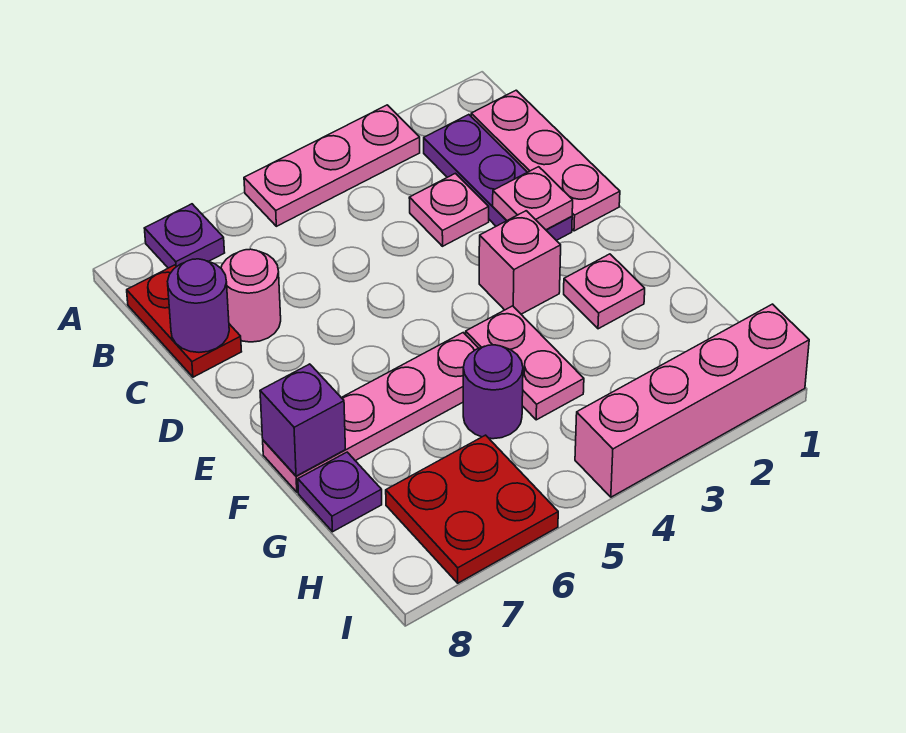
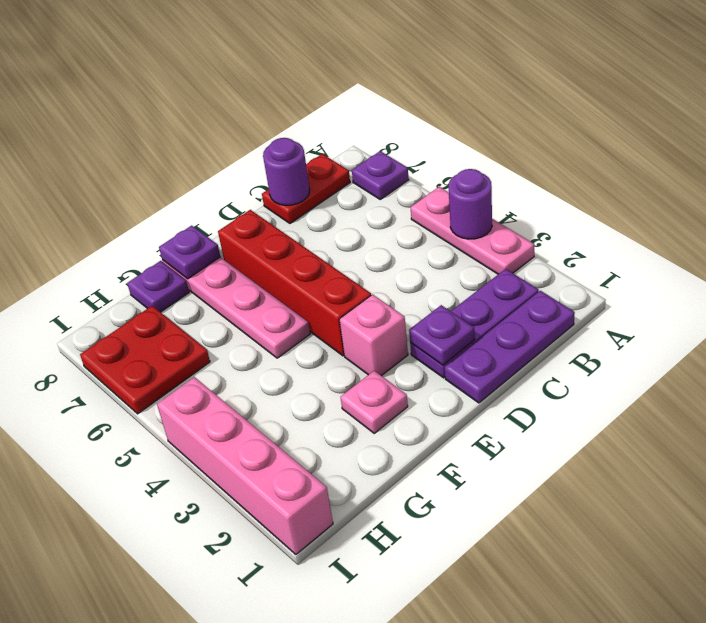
pink 1x3 plate [471,90,620,231] -> purple 1x3 plate [445,291,575,403]
pink 1x1 plate [409,173,489,246] -> none
pink 1x1 round brick [221,249,281,342] -> none
pink 1x1 plate [493,167,573,230] -> purple 1x1 plate [409,305,475,365]
none -> red 1x4 brick [218,210,371,356]
pink 1x2 plate [466,306,584,420] -> none
purple 1x1 brick [260,364,345,476] -> purple 1x1 plate [159,226,220,279]
purple 1x1 round brick [463,345,523,439] -> purple 1x1 round brick moved to [449,169,492,239]

